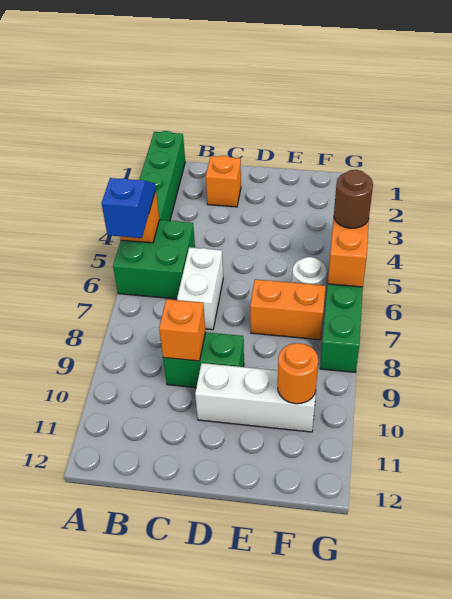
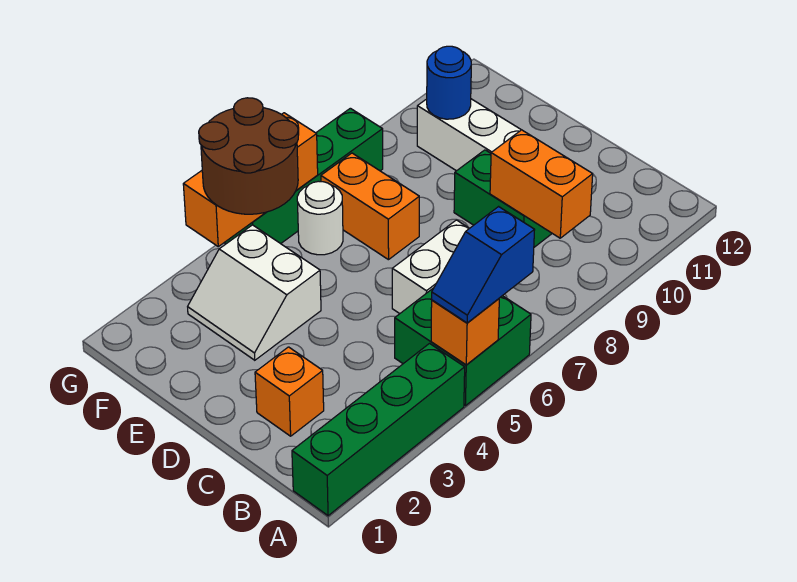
orange 1x1 brick [159,299,205,361] -> orange 1x2 brick [490,130,593,238]
none -> white 2x2 slope [188,225,321,360]
orange 1x1 round brick [278,343,318,404] -> blue 1x1 round brick [427,46,471,119]
brown 1x1 round brick [334,170,373,228] -> brown 2x2 round brick [199,98,298,214]

